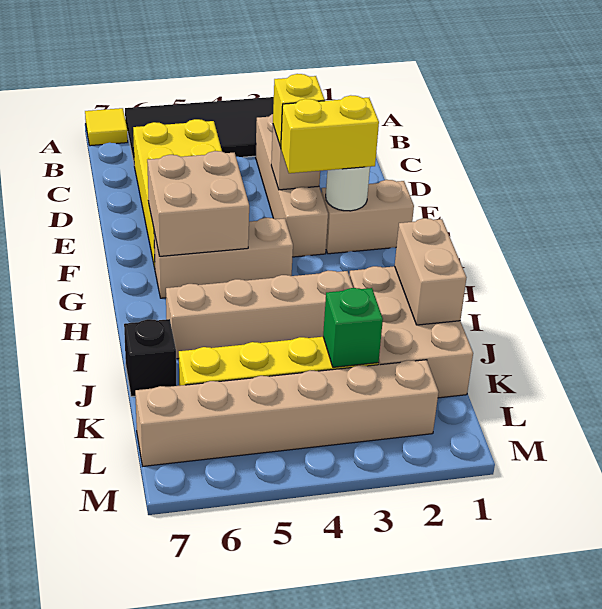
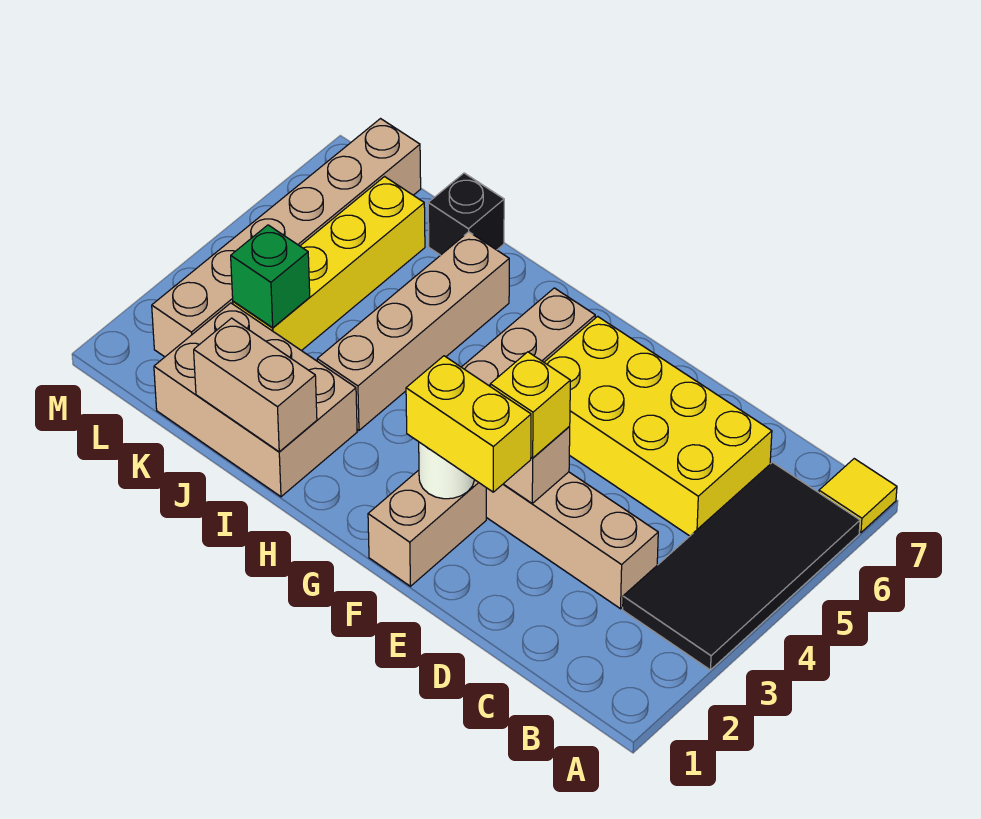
yellow 1x2 brick [281,95,379,173] -> yellow 1x2 brick turned to [406,356,531,492]
tan 2x2 brick [147,151,249,256] -> none

